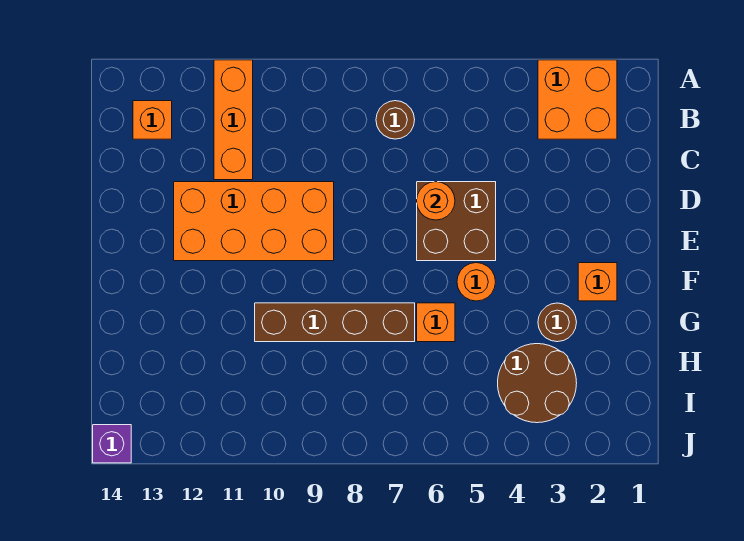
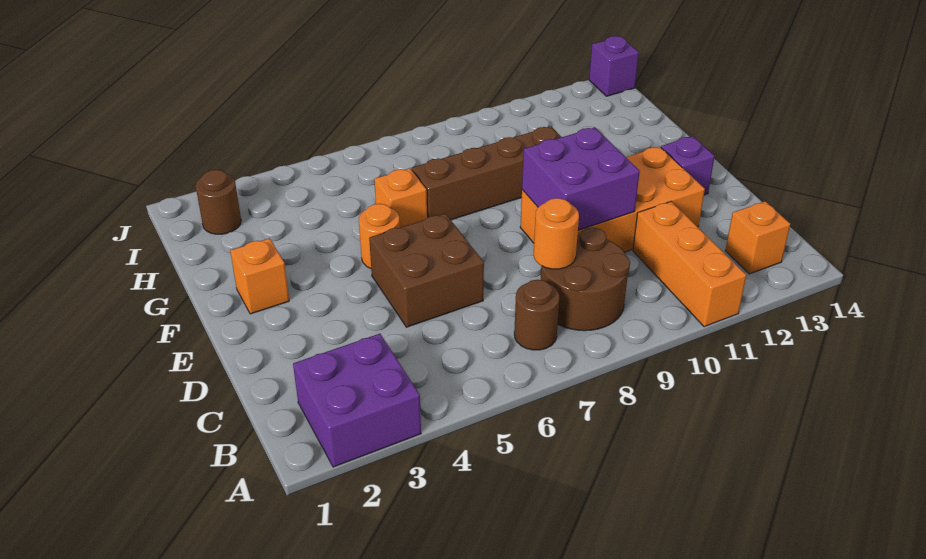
orange 2x2 brick [538,60,617,139] -> purple 2x2 brick [293,334,421,467]
orange 1x1 round brick [417,182,455,220] -> orange 1x1 round brick moved to [534,198,579,269]
none -> purple 2x2 brick [522,127,640,230]
none -> purple 1x1 brick [661,136,715,195]
brown 1x1 round brick [538,303,577,342] -> brown 1x1 round brick moved to [196,170,241,234]
brown 2x2 round brick [498,344,577,423] -> brown 2x2 round brick moved to [541,227,630,331]

